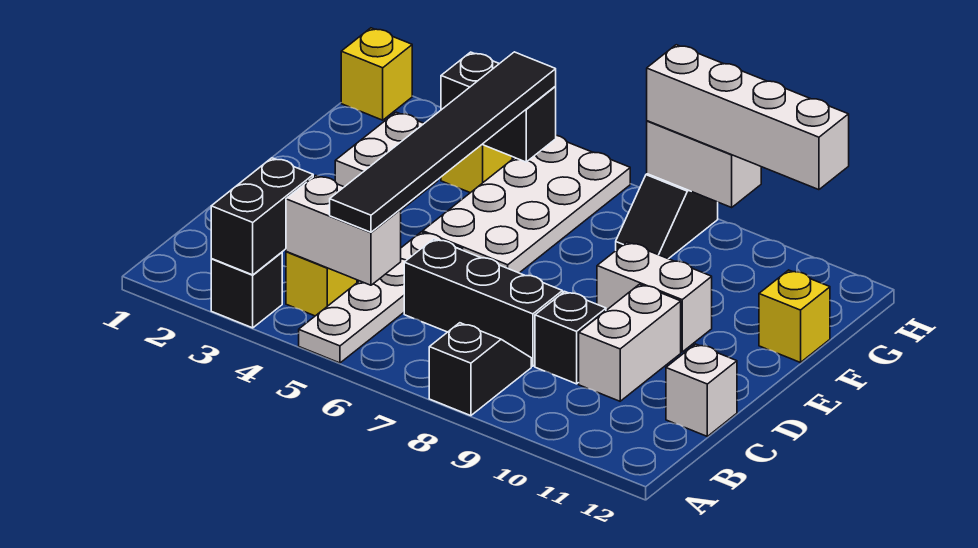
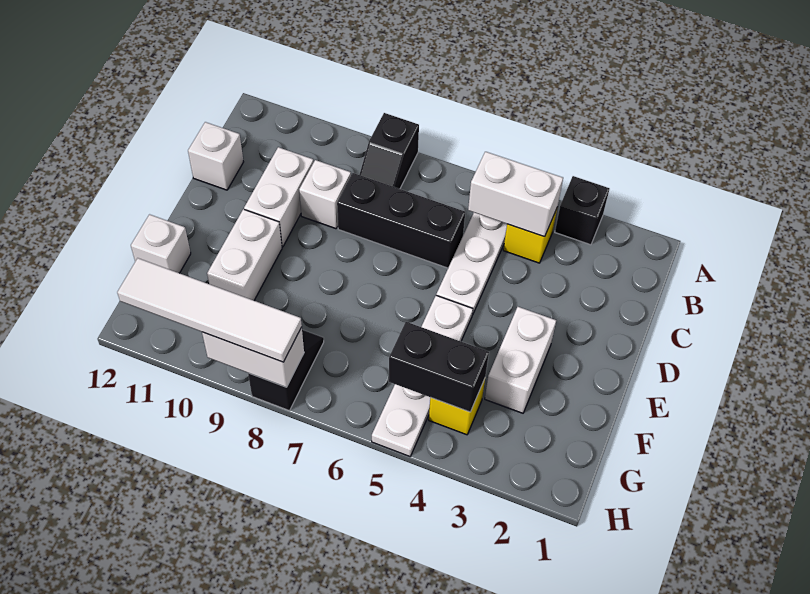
black 1x2 brick [211,158,313,275] -> none
black 1x6 tile [330,52,556,232] -> none
black 1x1 brick [535,291,606,384] -> white 1x1 brick [299,160,351,229]
white 2x4 plate [423,135,630,273] -> white 1x4 plate [372,296,473,456]
white 1x2 brick [597,242,712,352] -> white 1x2 brick turned to [207,209,282,300]
yellow 1x1 brick [759,270,830,363] -> white 1x1 brick [131,214,191,273]
yellow 1x1 brick [341,28,412,120] -> none
white 1x4 brick [647,45,849,190] -> white 1x4 tile [117,258,302,362]

